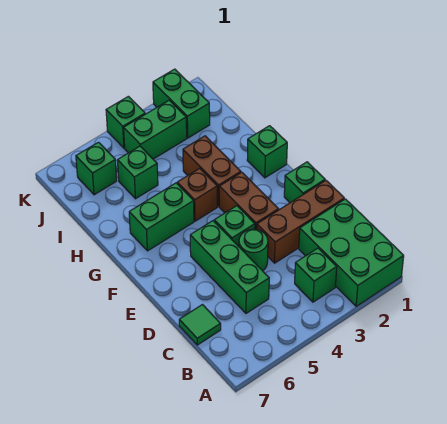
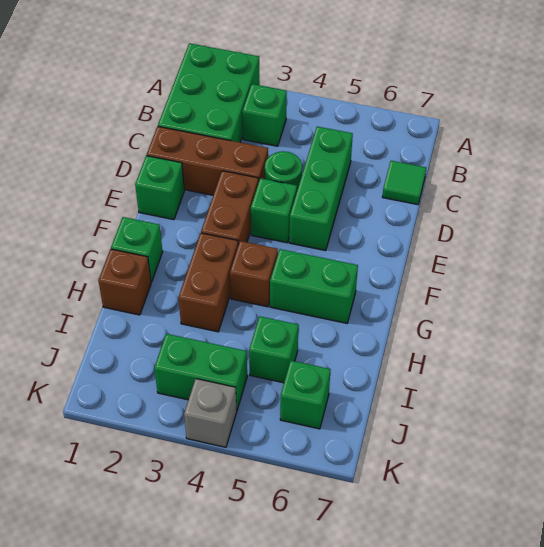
none -> brown 1x1 brick [98,249,151,315]
green 1x2 brick [153,69,210,138] -> none
green 1x1 brick [106,96,145,148] -> grey 1x1 brick [184,379,237,447]

